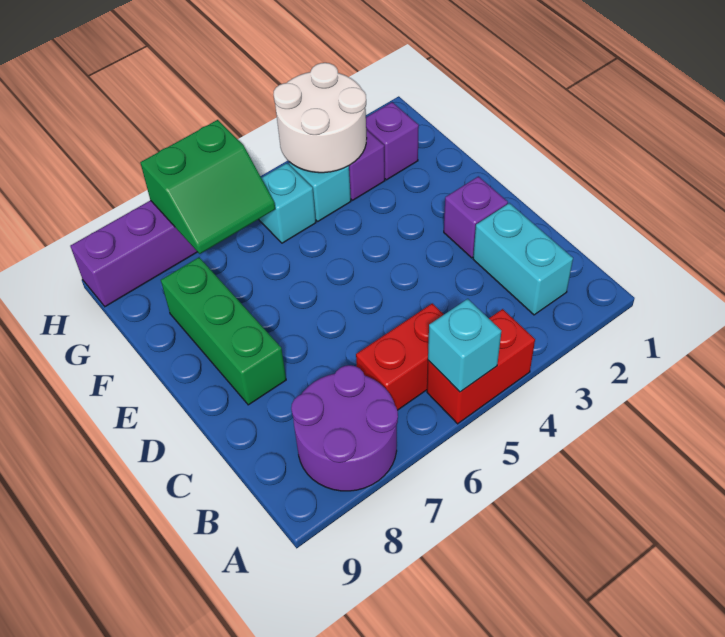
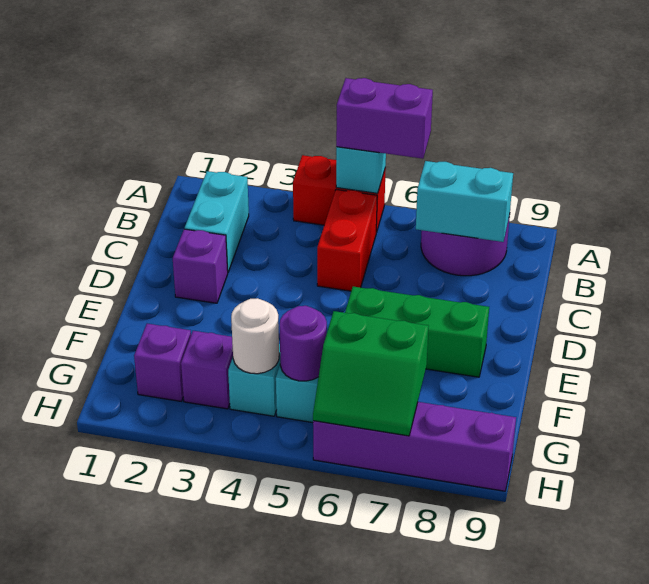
none -> purple 1x2 brick [336,78,433,159]
red 1x2 brick [356,303,444,410] -> red 1x2 brick turned to [317,189,377,291]
none -> cyan 1x2 brick [416,161,513,242]
green 1x3 brick [161,257,286,405] -> green 1x3 brick turned to [345,287,489,377]
white 2x2 round brick [273,63,367,173] -> white 1x1 round brick [231,298,279,374]
none -> purple 1x1 round brick [280,306,327,381]
green 2x2 slope [140,120,275,254] -> green 2x2 slope turned to [313,311,429,436]

